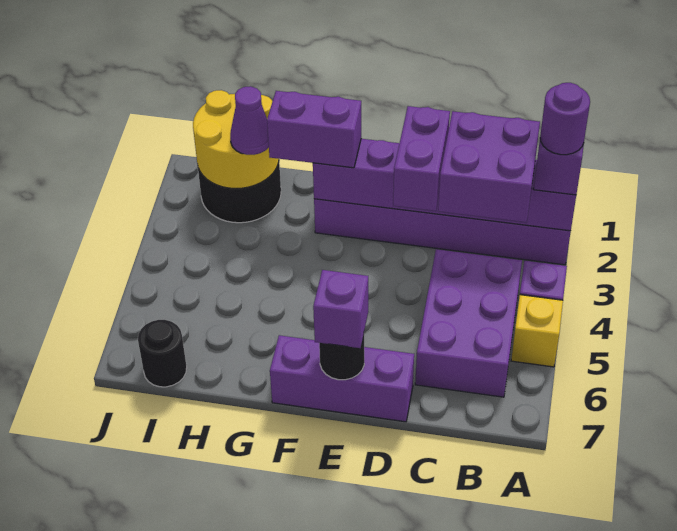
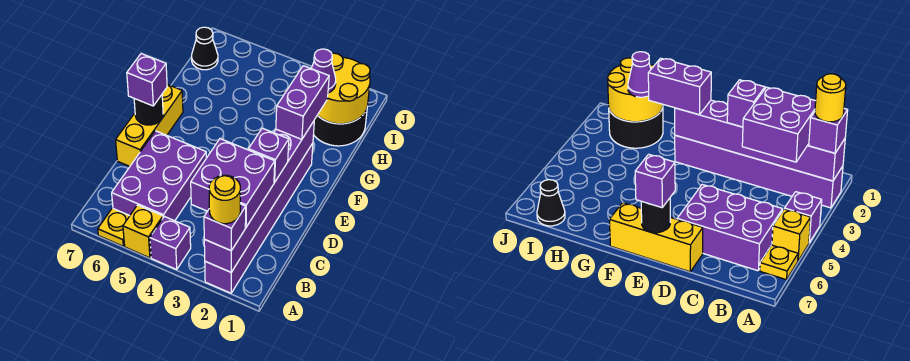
purple 1x1 round brick [540,83,590,155] -> yellow 1x1 round brick [209,175,240,224]
none -> yellow 1x1 plate [98,208,129,246]
purple 2x3 brick [415,249,522,397] -> purple 2x3 brick turned to [112,131,206,221]
purple 1x2 brick [393,106,450,211] -> purple 1x1 brick [248,128,289,183]
purple 1x3 brick [270,335,414,422] -> yellow 1x3 brick [116,84,183,166]
black 1x1 round brick [138,320,187,387] -> black 1x1 cone [192,27,218,70]

